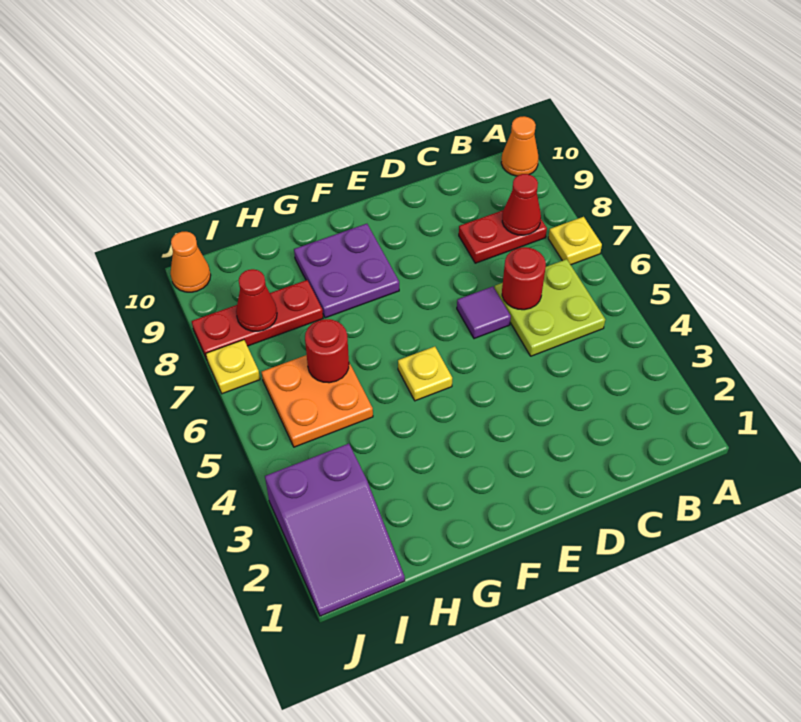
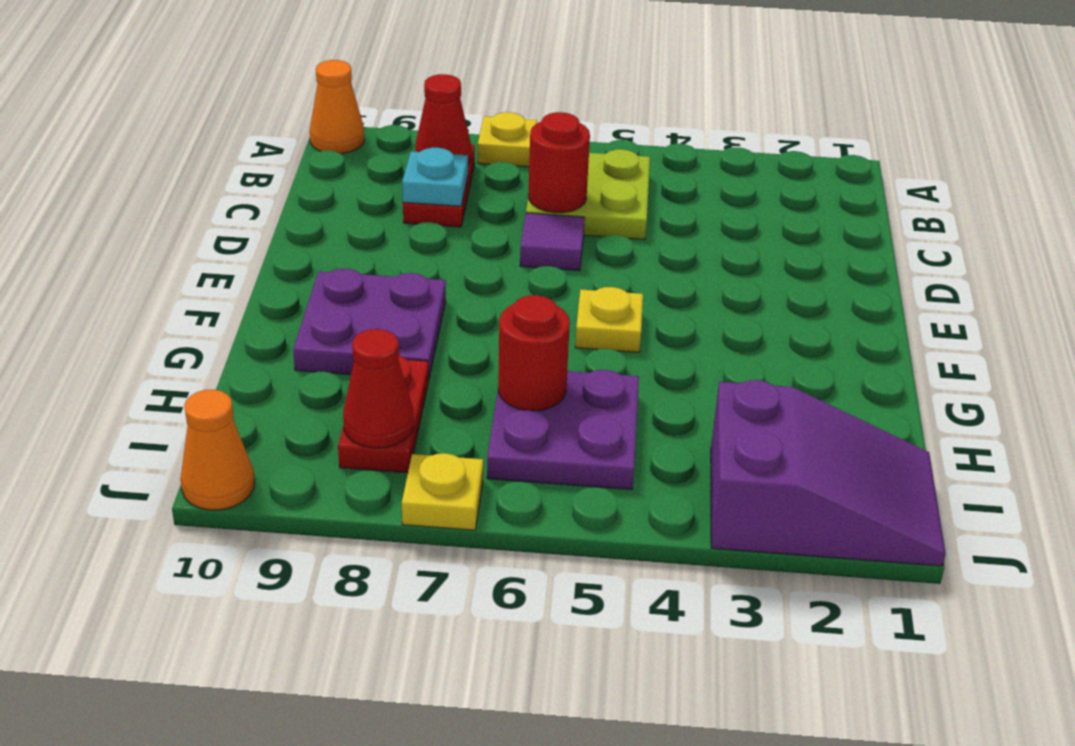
none -> cyan 1x1 plate [402,148,468,206]
orange 2x2 plate [262,355,373,447] -> purple 2x2 plate [487,370,639,490]
red 1x3 plate [192,280,323,359] -> red 1x2 plate [338,356,429,473]

